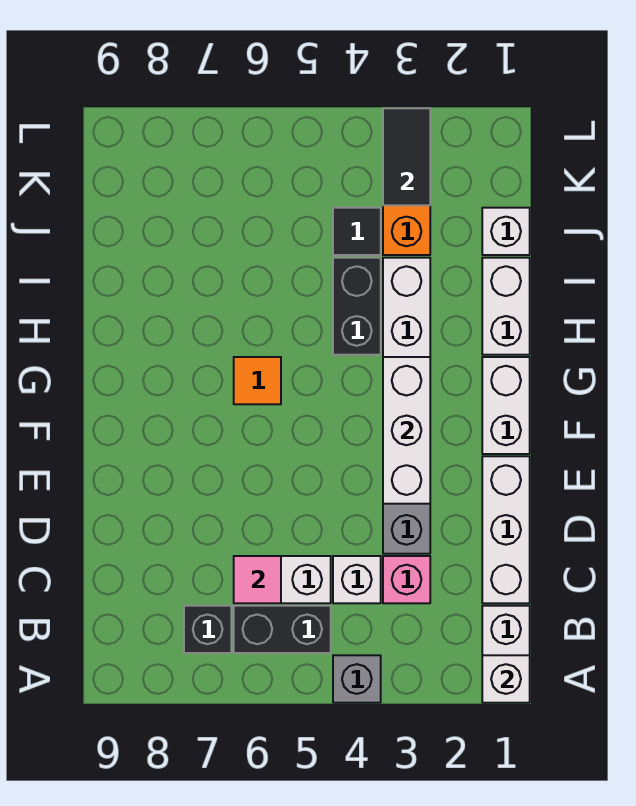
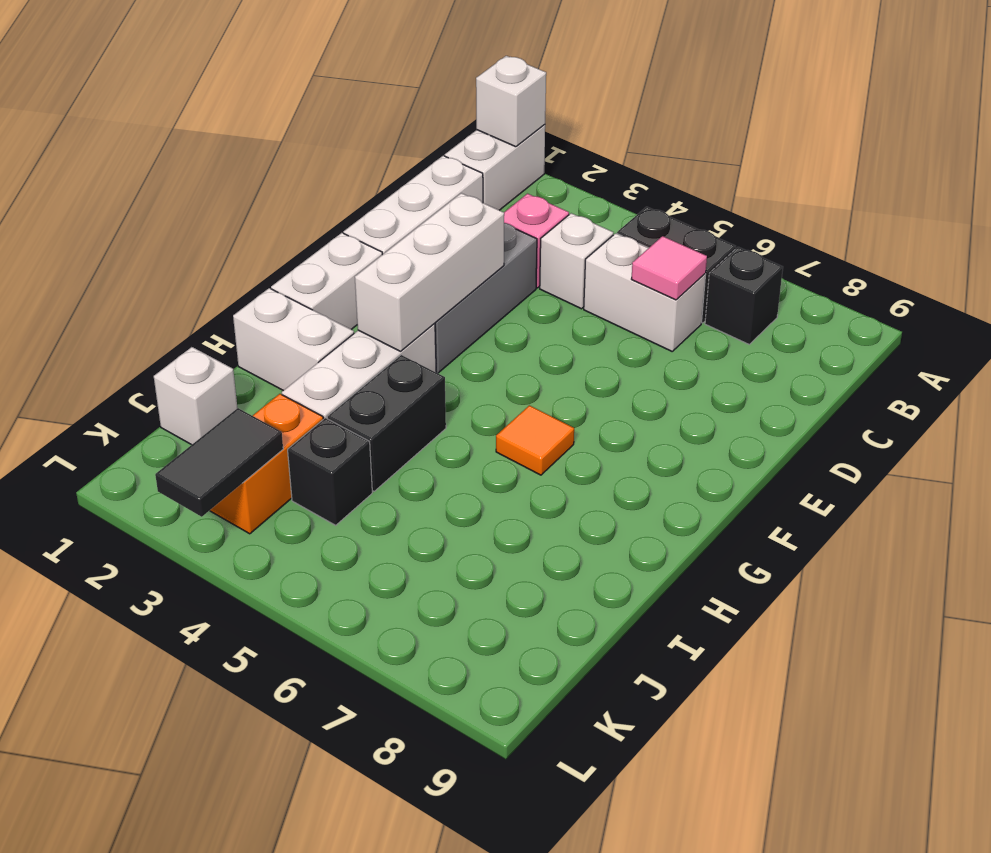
grey 1x1 brick [333,655,381,703] -> none
white 1x2 brick [482,258,530,355] -> white 1x2 brick turned to [233,288,354,391]
black 1x1 tile [333,208,381,255] -> black 1x1 brick [288,418,372,525]

